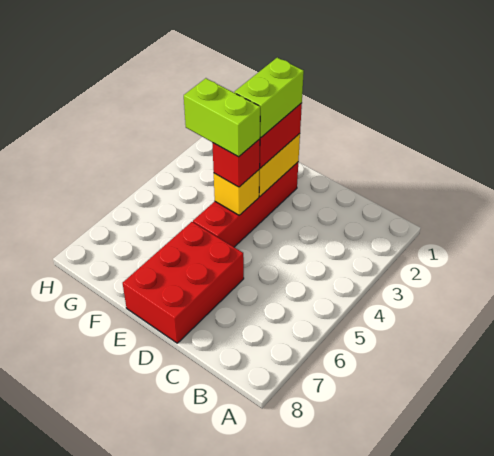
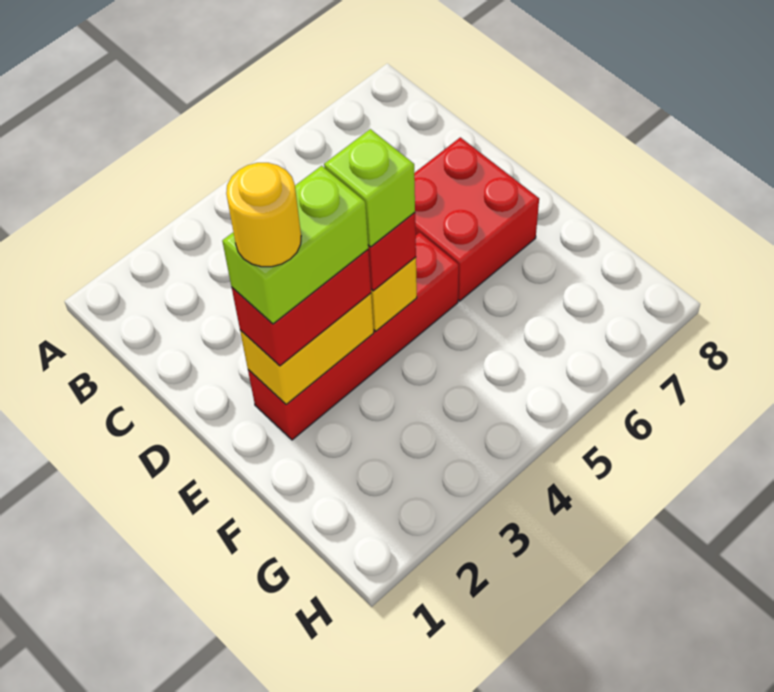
red 2x3 brick [123,222,244,343] -> red 2x2 brick [414,137,539,301]
none -> yellow 1x1 round brick [226,163,301,267]
lime 1x2 brick [184,78,260,157] -> lime 1x1 brick [324,129,415,247]

